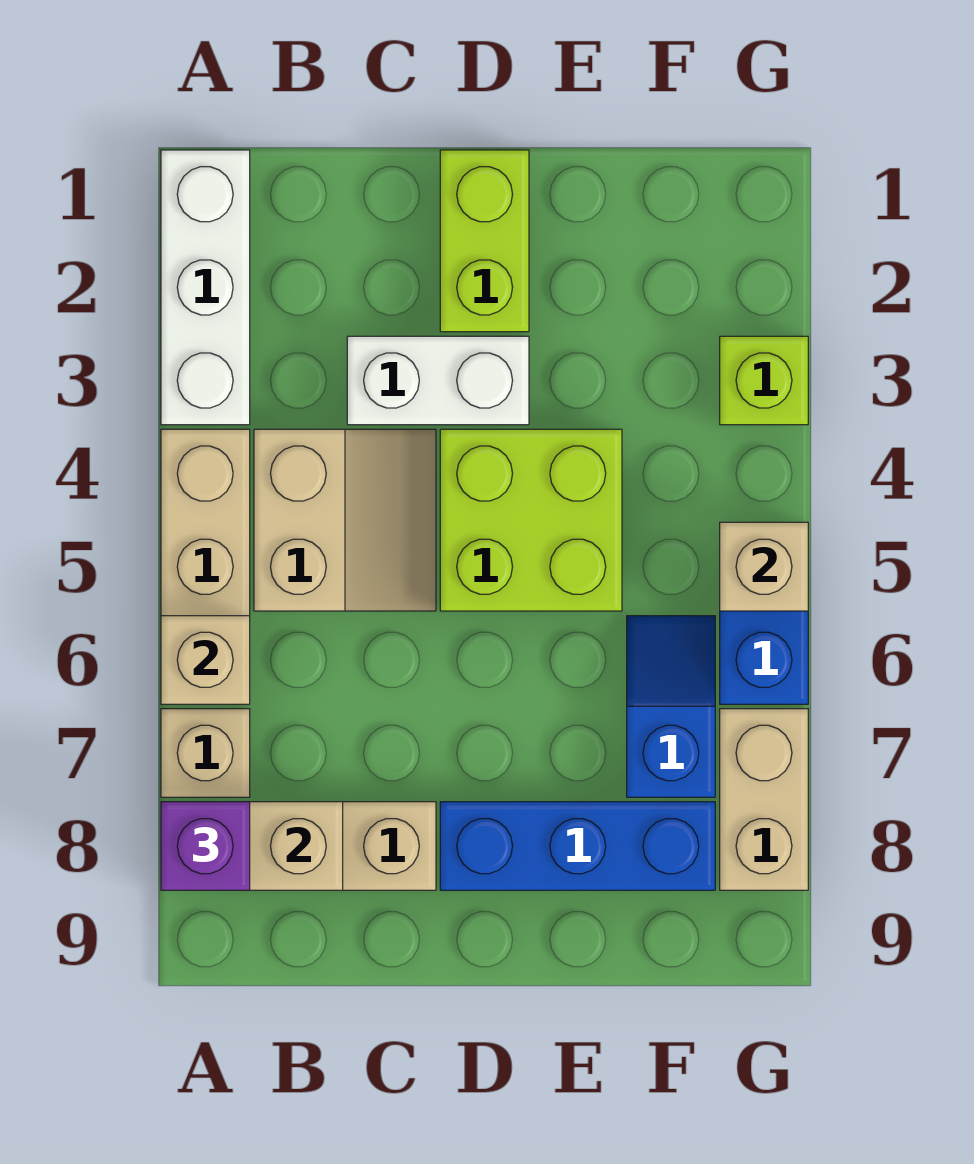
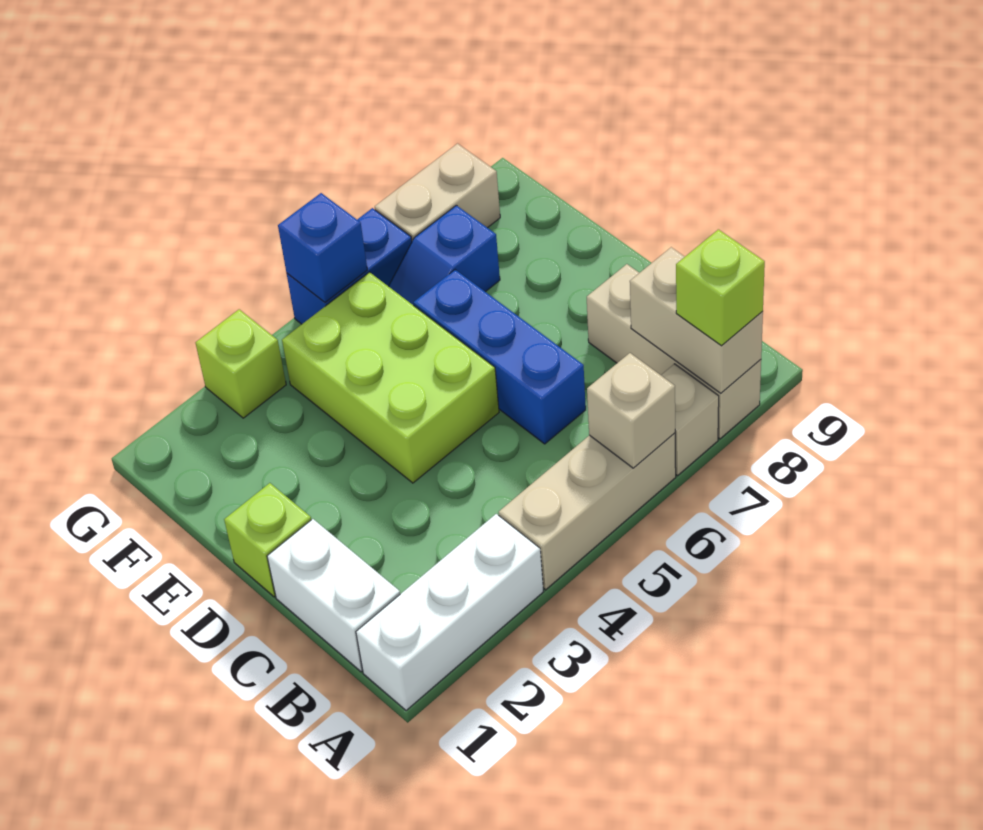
purple 1x1 brick [161,802,250,890] -> lime 1x1 brick [676,229,765,346]
tan 2x2 slope [254,429,436,611] -> none
white 1x2 brick [347,336,529,425] -> white 1x2 brick moved to [267,519,400,672]
lime 1x2 brick [440,150,529,332] -> lime 1x1 brick [224,483,311,597]
lime 2x2 brick [440,429,622,611] -> lime 2x3 brick [282,272,499,483]
blue 1x3 brick [440,802,715,890] -> blue 1x3 brick moved to [413,270,586,444]
tan 1x1 brick [720,522,808,611] -> blue 1x1 brick [278,193,367,302]

